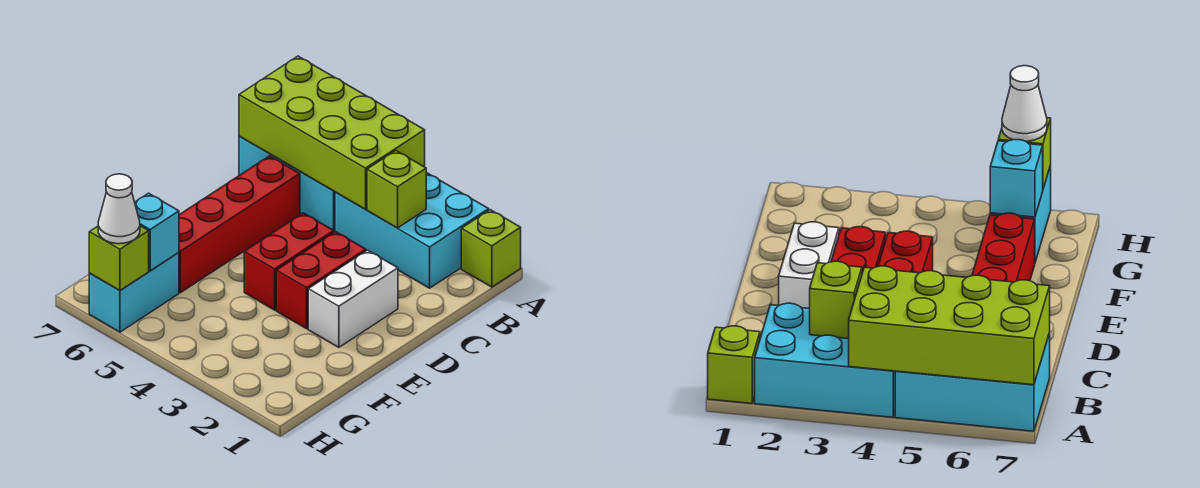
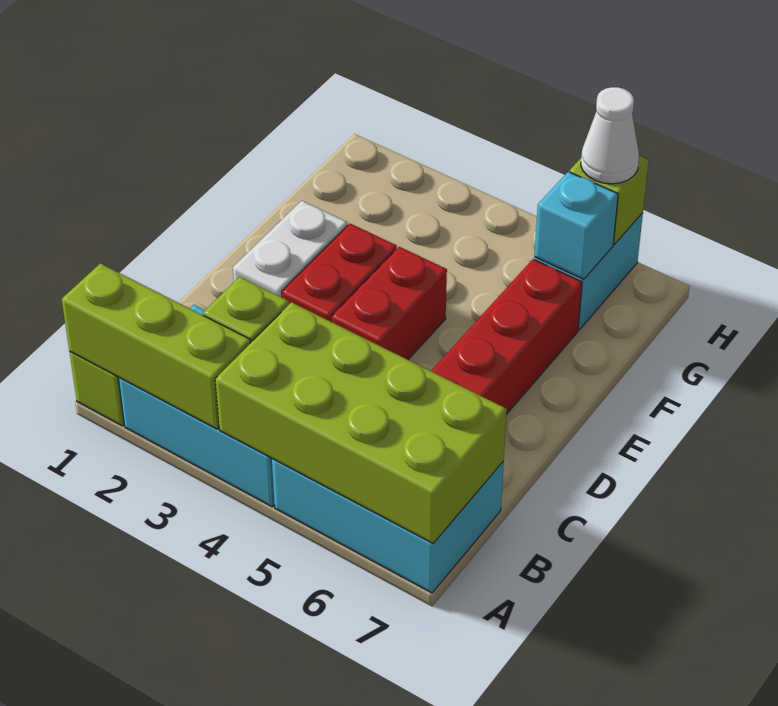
none -> lime 1x3 brick [62,263,251,429]

